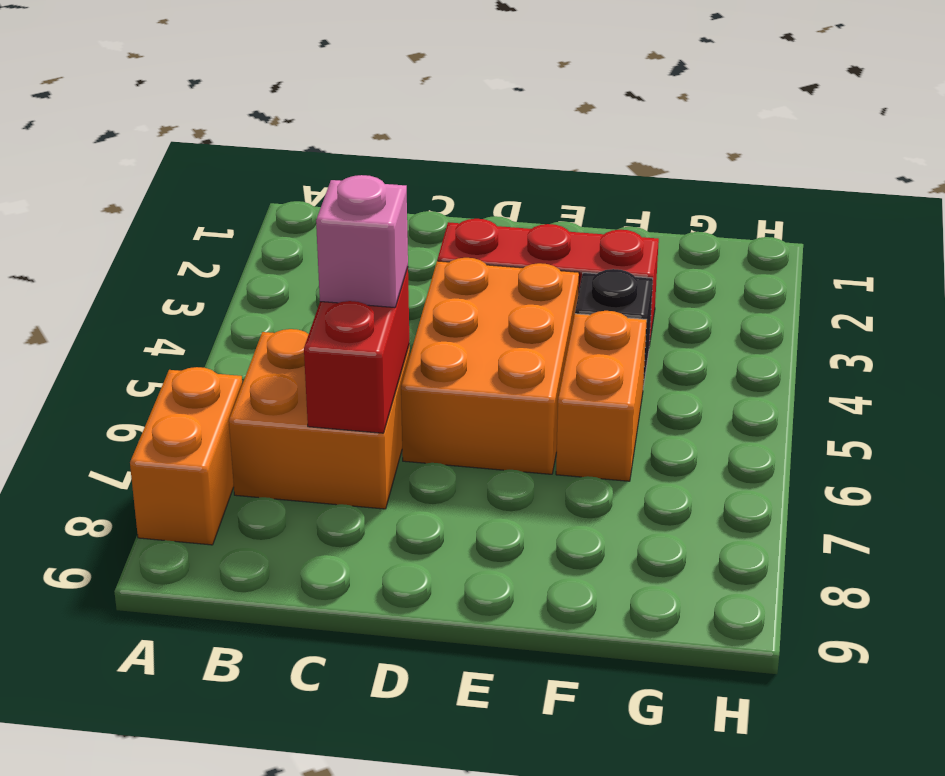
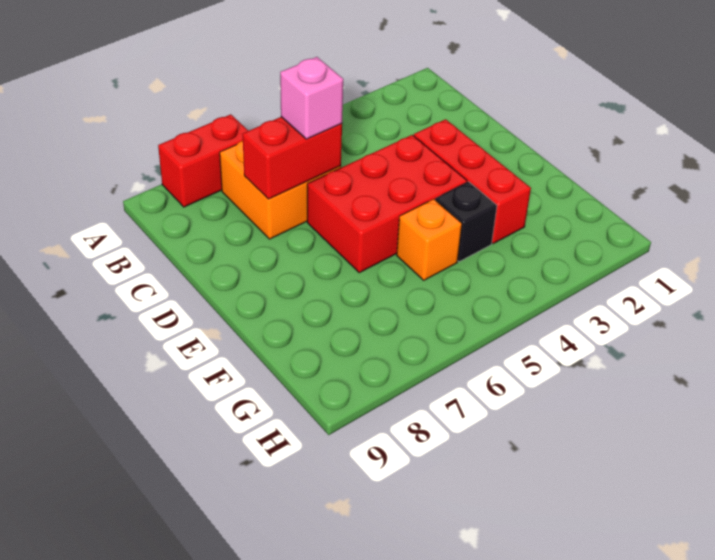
orange 1x2 brick [130,367,242,545] -> red 1x2 brick [158,114,248,207]
orange 2x3 brick [401,258,579,474] -> red 2x3 brick [307,135,467,273]
orange 1x2 brick [556,311,647,481] -> orange 1x1 brick [397,199,462,280]

